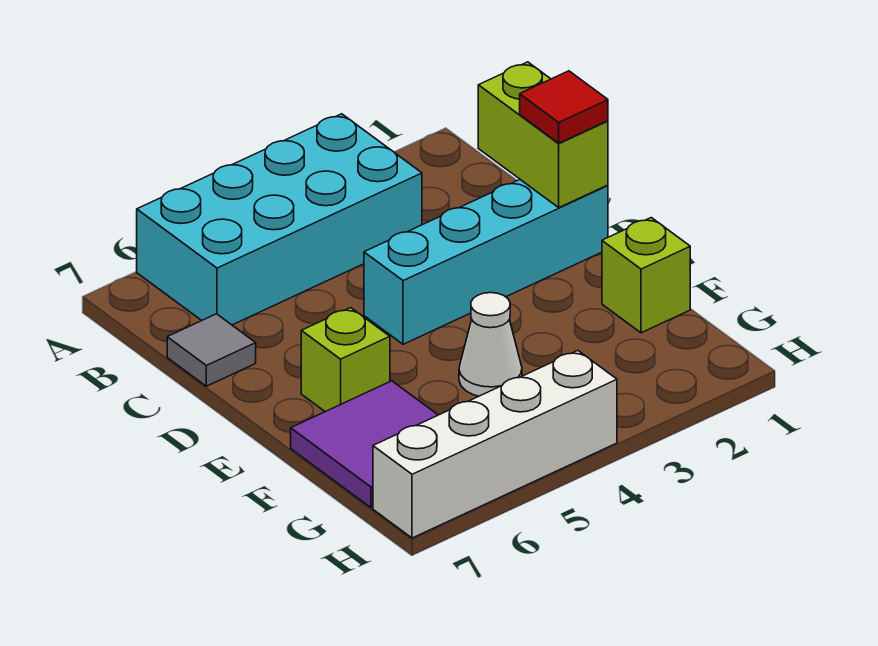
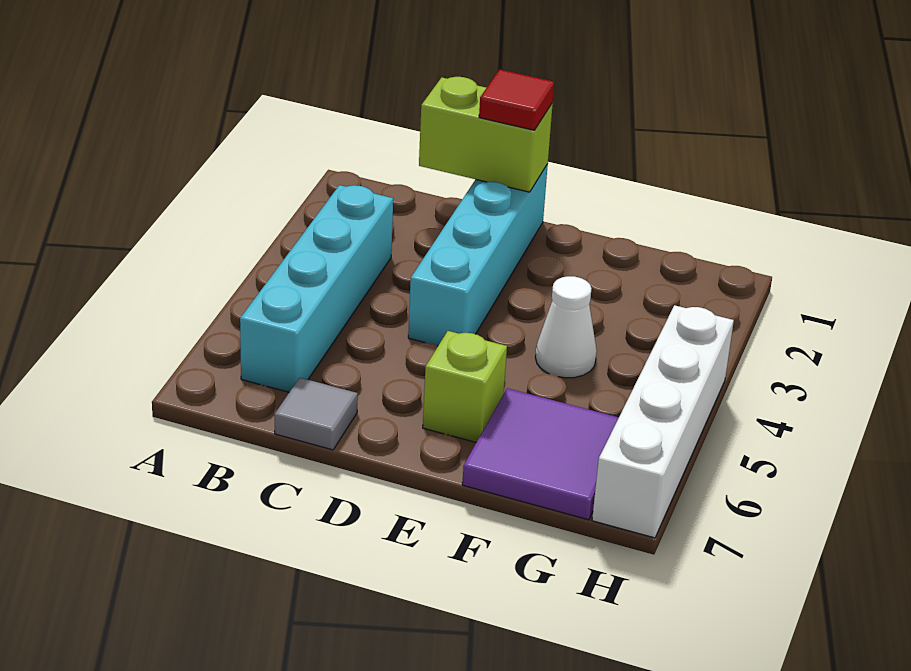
cyan 2x4 brick [137,114,422,325] -> cyan 1x4 brick [240,185,393,392]
lime 1x1 brick [602,218,690,333] -> none

